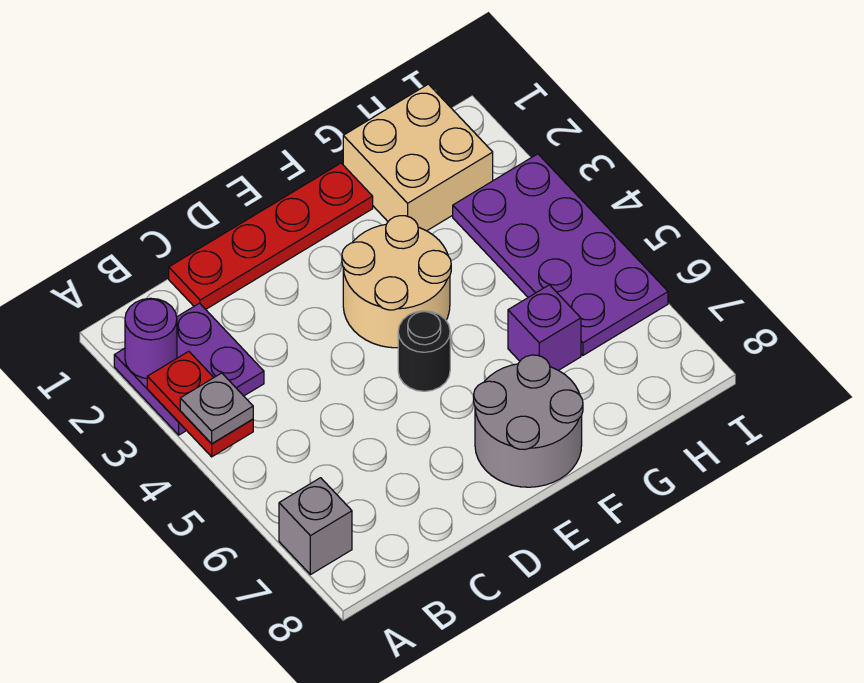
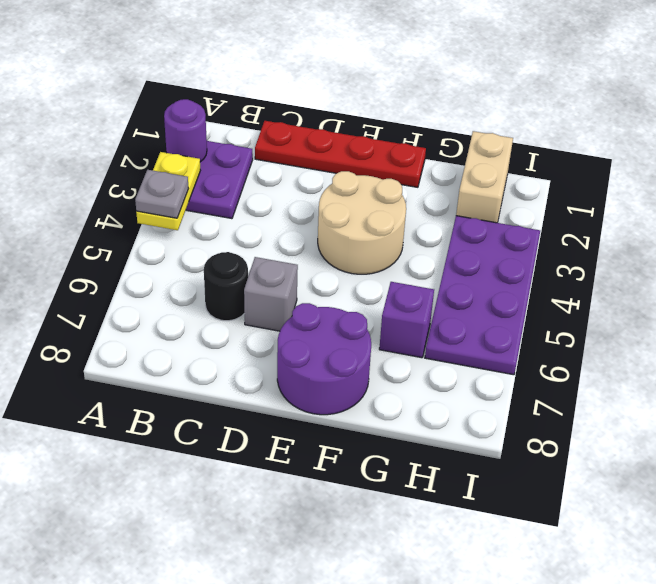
red 1x2 plate [147,351,253,457] -> yellow 1x2 plate [136,152,200,230]
grey 1x1 brick [279,478,352,575] -> grey 1x1 brick moved to [244,257,298,331]
black 1x1 round brick [398,311,450,391] -> black 1x1 round brick moved to [204,252,248,321]
grey 2x2 round brick [473,355,583,487] -> purple 2x2 round brick [277,303,371,415]
tan 2x2 brick [343,84,493,231] -> tan 1x2 brick [456,131,513,223]

